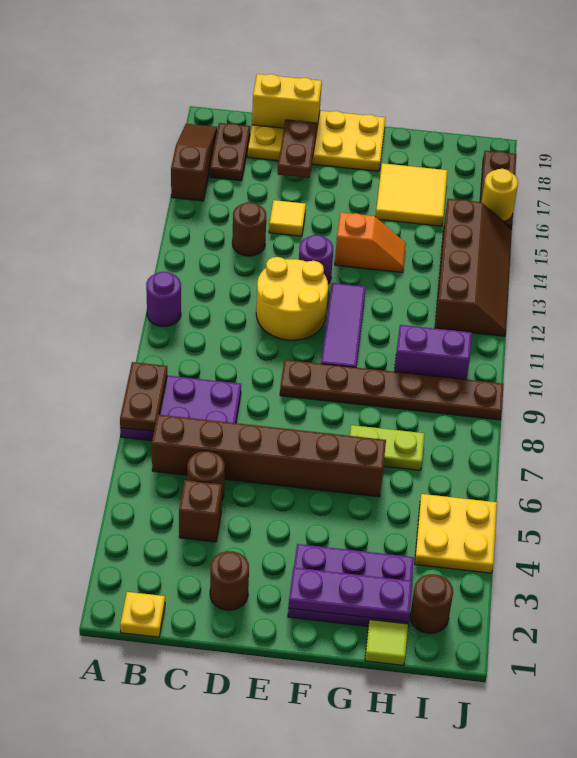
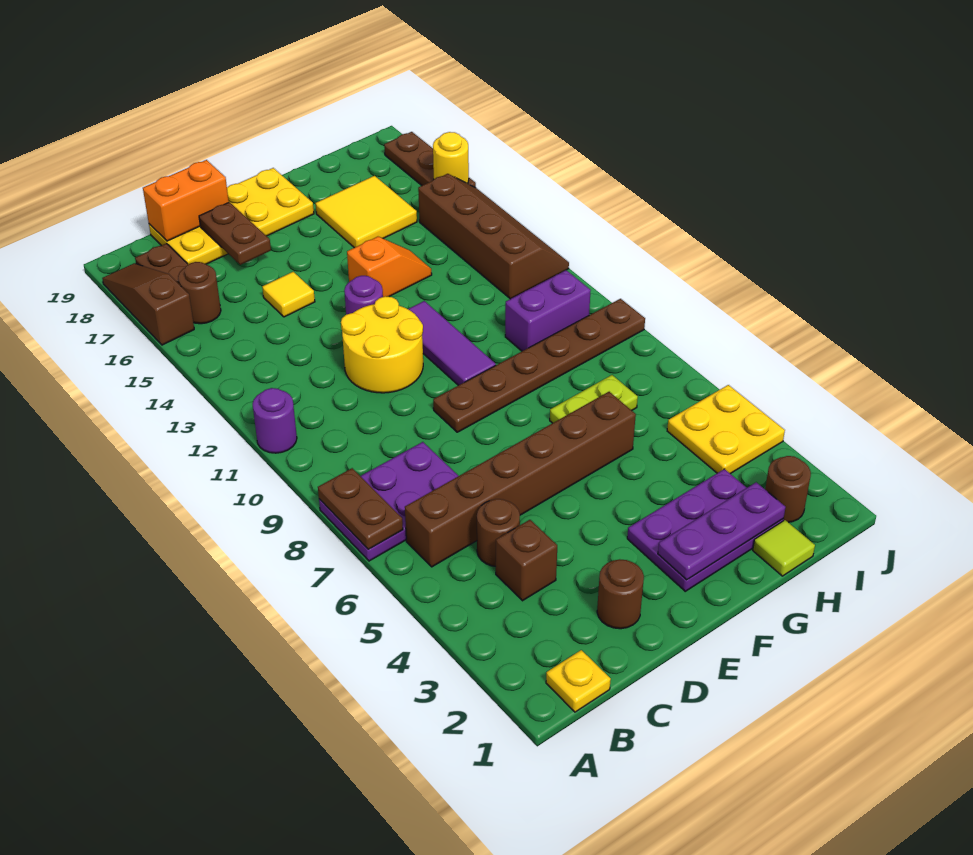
brown 1x1 round brick [232,202,266,256] -> brown 1x1 round brick moved to [178,262,221,324]
yellow 1x2 brick [252,74,322,128] -> orange 1x2 brick [143,160,229,241]

